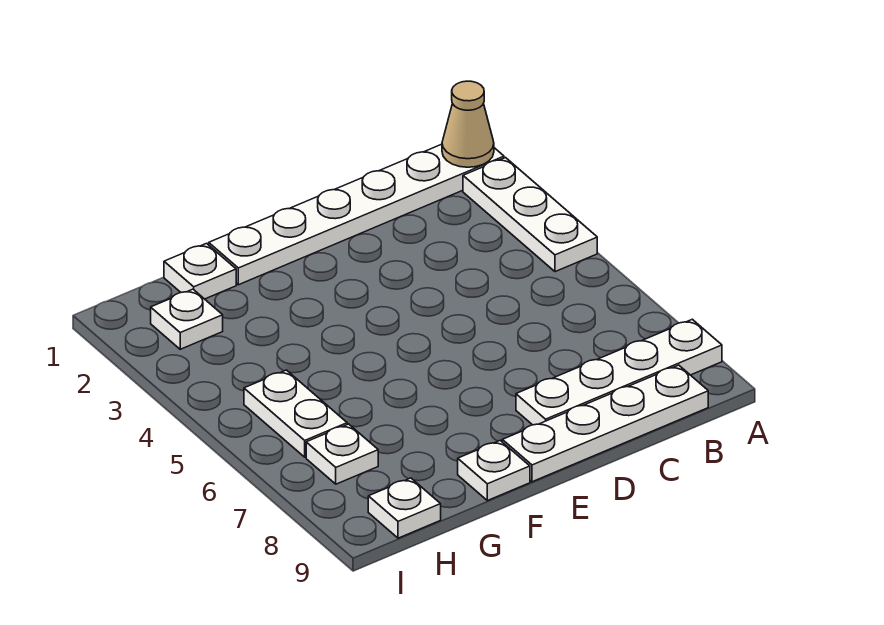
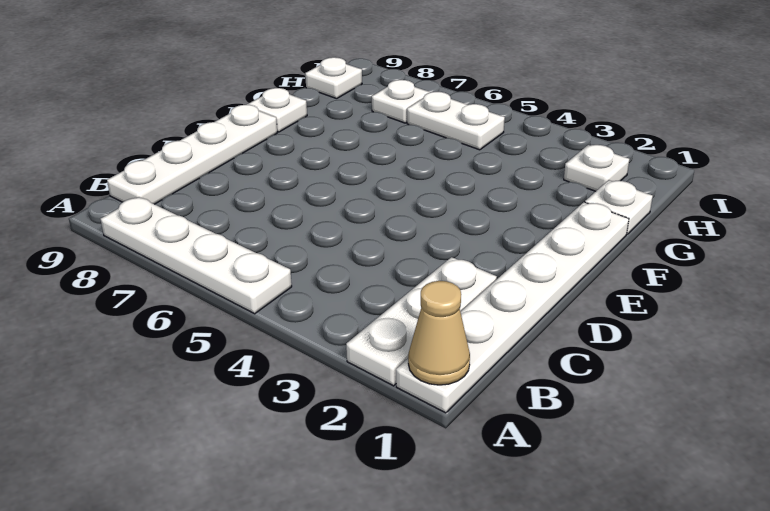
white 1x3 plate [463,158,597,272] -> white 1x3 plate turned to [346,257,497,386]
white 1x4 plate [516,319,722,425] -> white 1x4 plate turned to [101,197,292,314]

